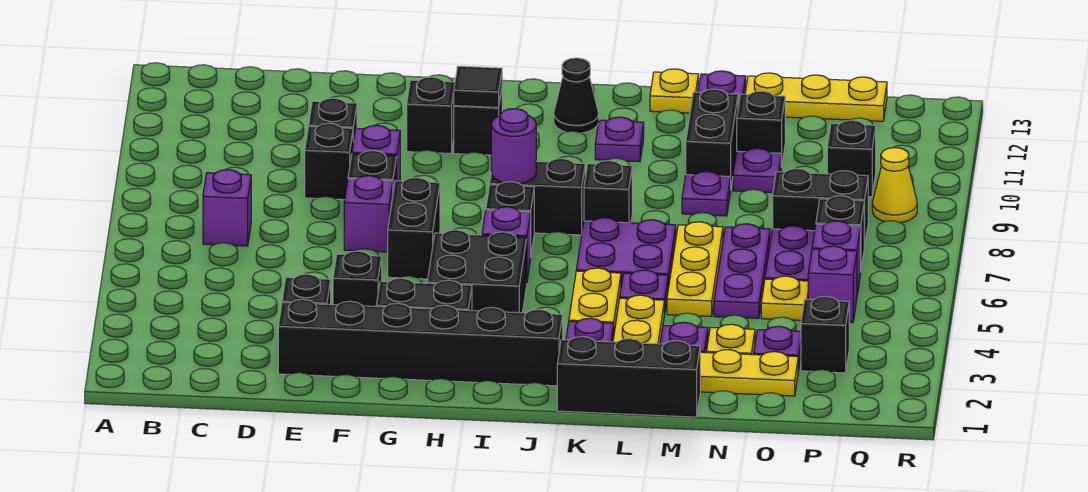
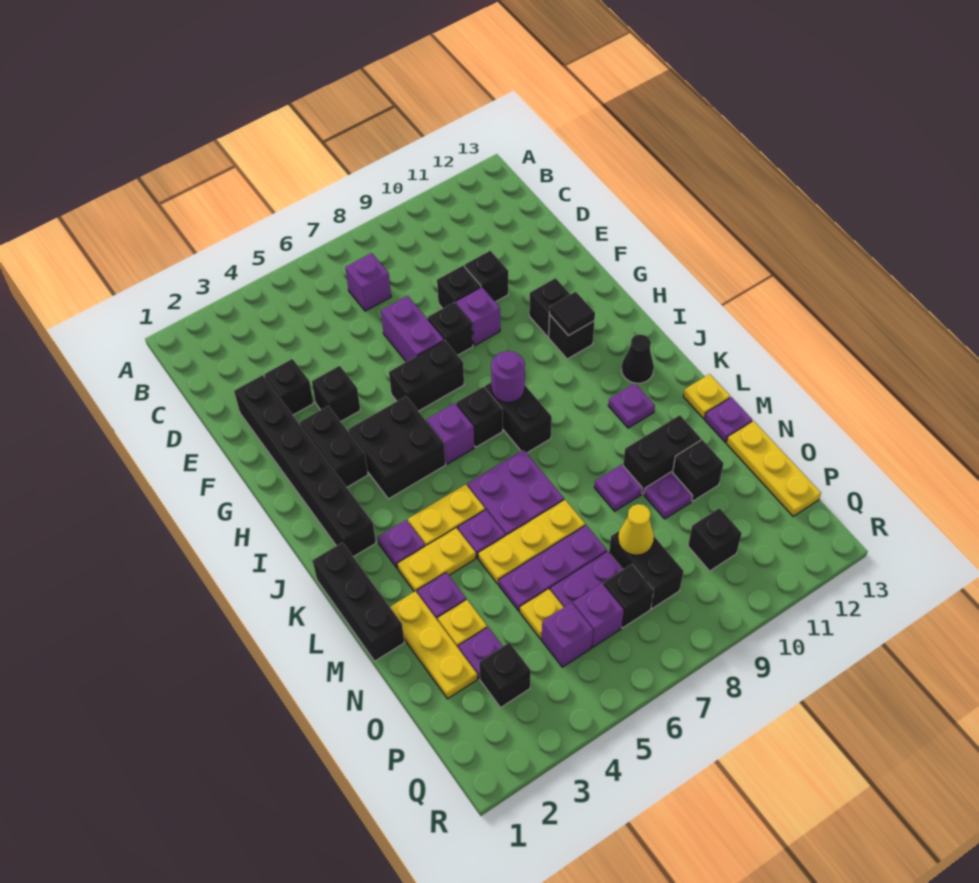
purple 1x1 brick [344,176,393,252] -> purple 1x2 brick [381,296,444,362]
black 1x1 brick [584,161,632,223] -> none
yellow 1x1 cone [872,148,917,223] -> yellow 1x1 cone moved to [618,504,654,555]

